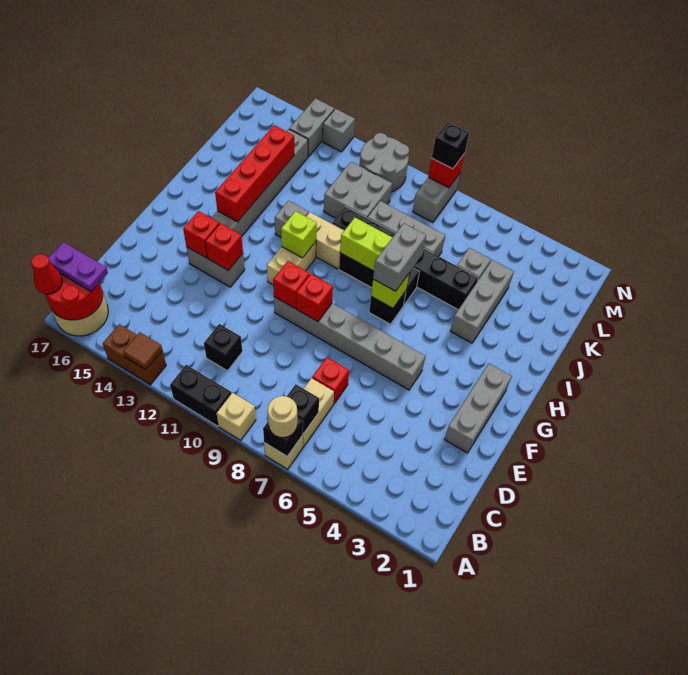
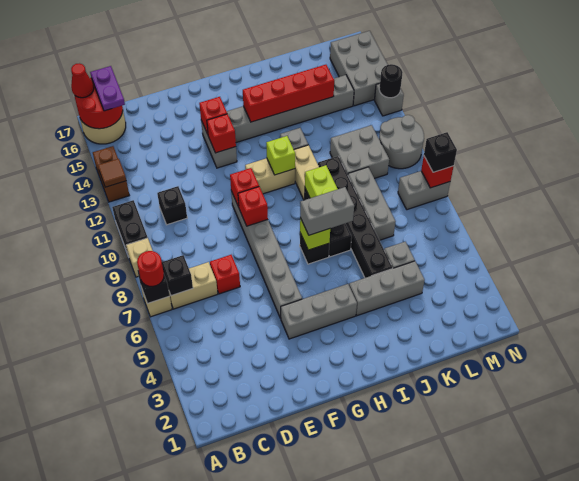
tan 1x1 round brick [268,396,297,438] -> red 1x1 round brick [137,251,164,286]
grey 1x3 brick [444,364,512,453] -> grey 1x3 brick moved to [281,284,357,339]
grey 1x2 brick [289,98,334,157] -> grey 2x3 brick [330,31,388,106]
none -> black 1x1 round brick [379,64,403,98]

